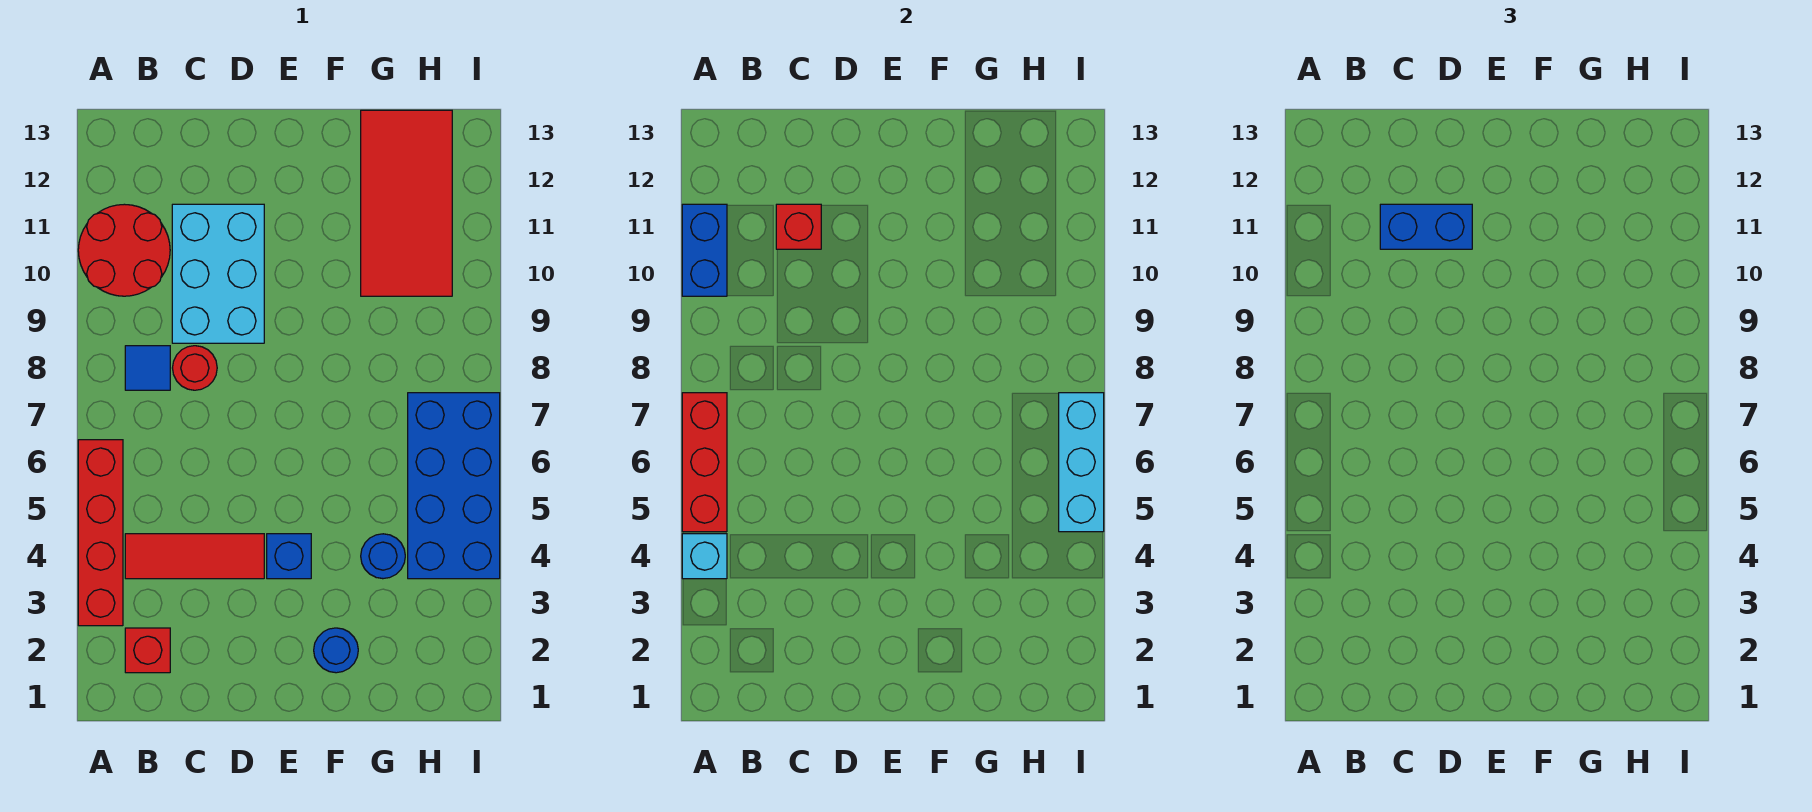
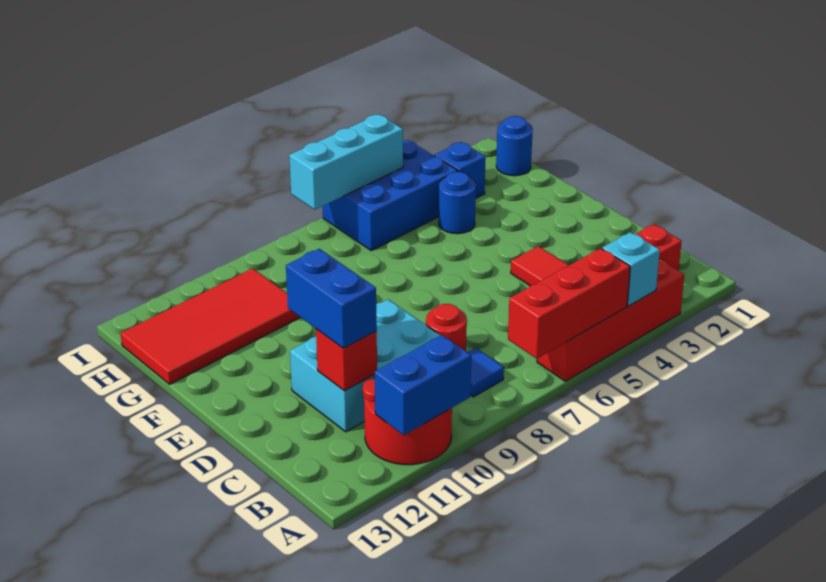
blue 1x1 brick [267,534,311,579] -> blue 1x1 brick moved to [434,142,486,198]
blue 1x1 round brick [314,628,358,673] -> blue 1x1 round brick moved to [496,116,533,176]
blue 2x4 brick [408,393,500,579] -> blue 2x3 brick [323,140,457,251]

